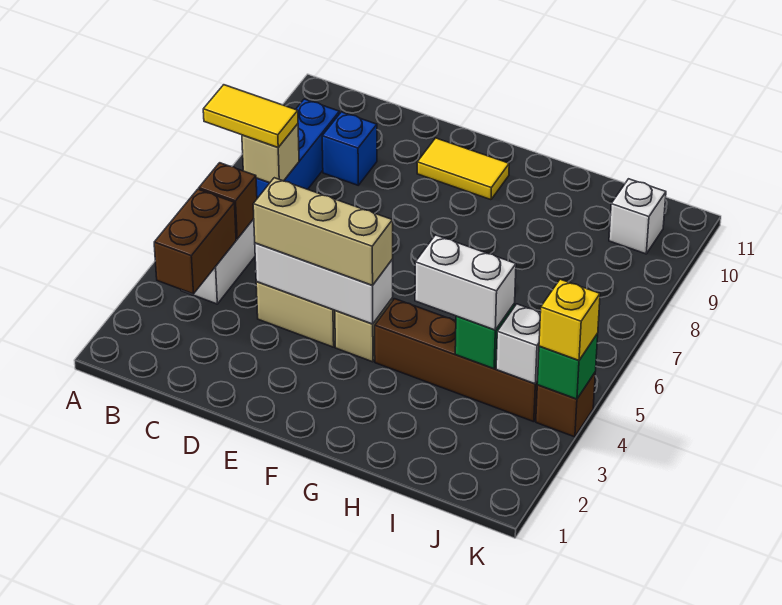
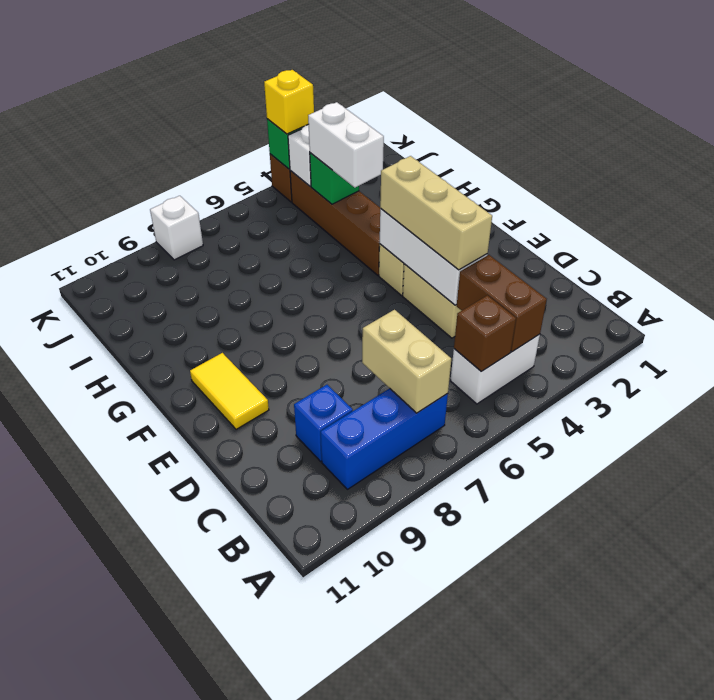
yellow 1x2 tile [203,85,298,147] -> none
brown 1x2 brick [154,189,236,294] -> brown 1x2 brick turned to [457,255,547,352]
tan 1x1 brick [242,124,299,183] -> tan 1x2 brick [362,310,451,413]
white 1x1 brick [609,179,666,254] -> white 1x1 brick moved to [150,196,203,260]

